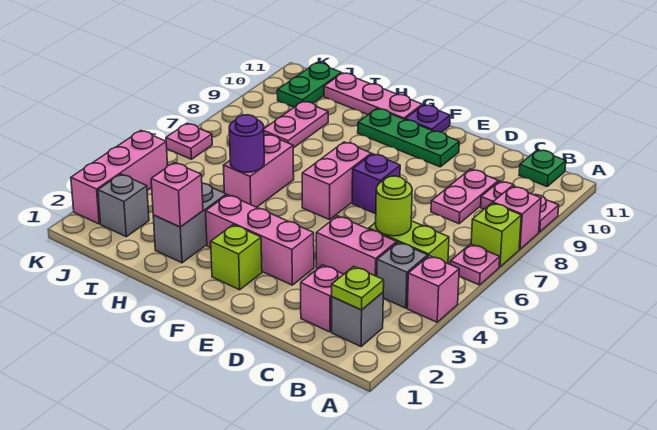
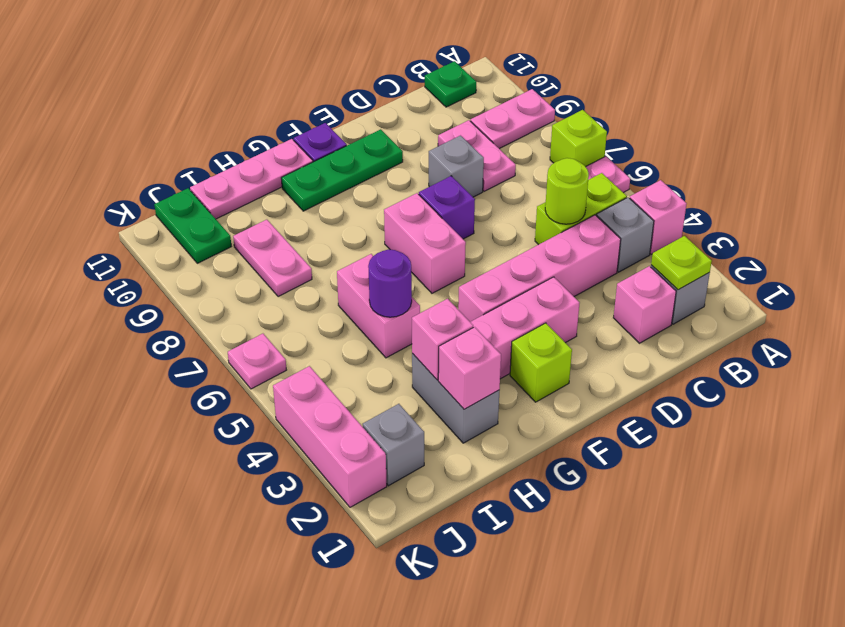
pink 1x1 brick [493,186,541,249] -> pink 1x1 brick moved to [412,299,473,380]
pink 1x2 brick [316,216,397,276] -> pink 1x4 brick [458,215,621,322]
none -> grey 1x1 brick [429,136,484,197]

